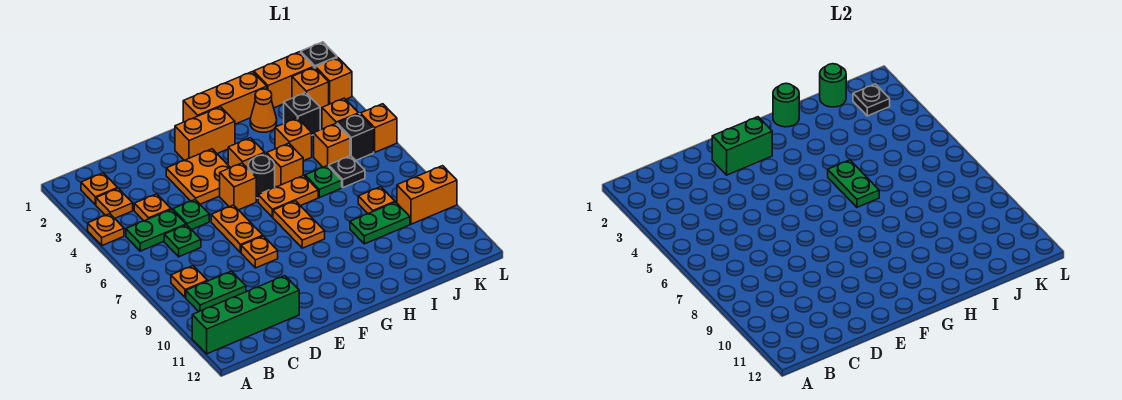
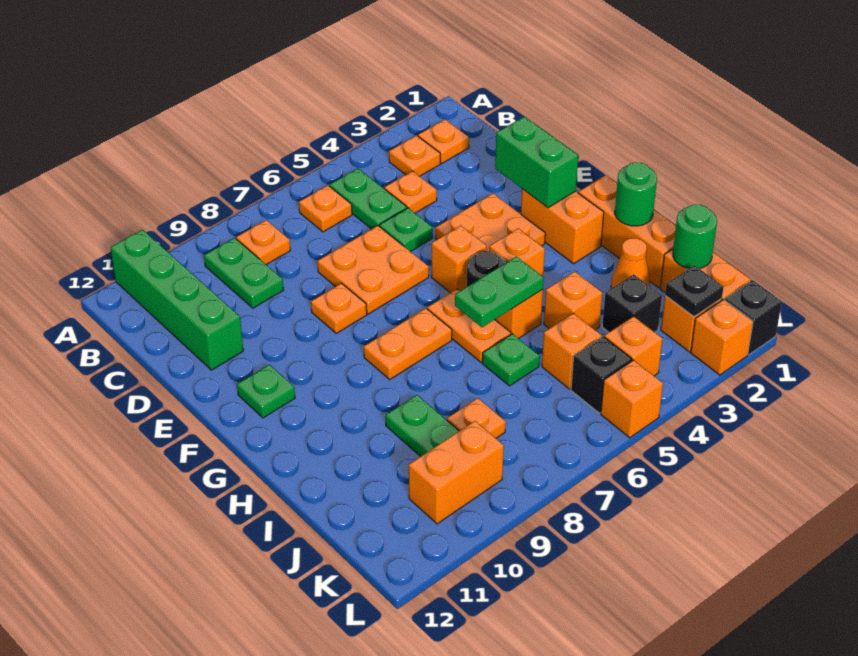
orange 1x1 plate [88,214,124,245] -> orange 1x1 plate moved to [299,186,352,232]
green 1x1 plate [164,225,201,257] -> green 1x1 plate moved to [237,365,295,418]
orange 1x2 plate [211,205,263,253] -> orange 2x2 plate [317,226,429,314]
black 1x1 plate [329,156,365,188] -> none
orange 1x2 brick [397,166,457,224] -> orange 1x2 brick turned to [409,421,504,524]

